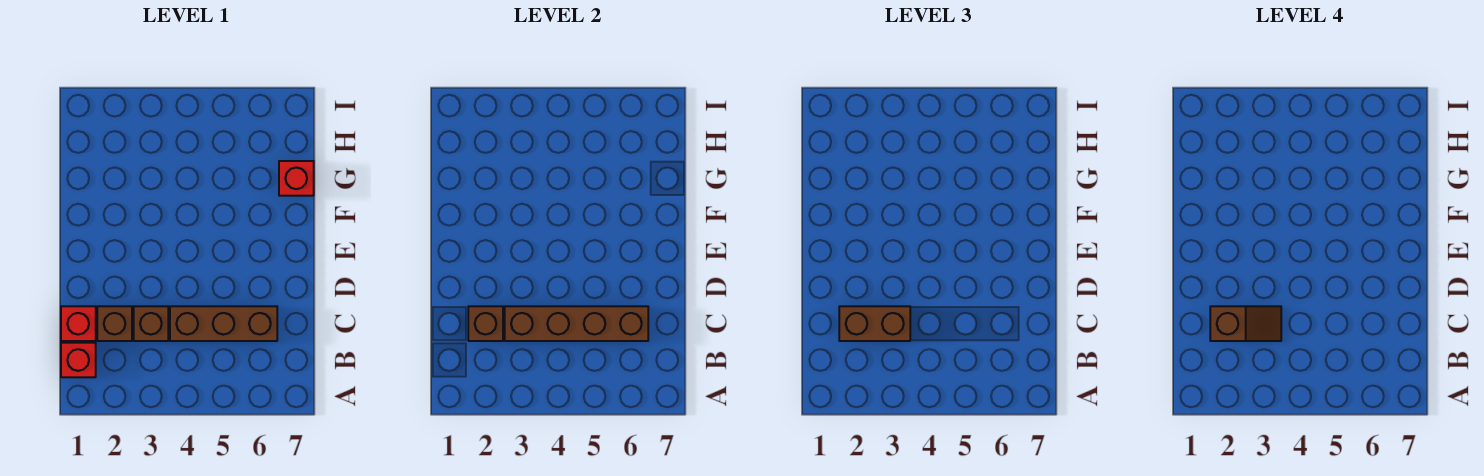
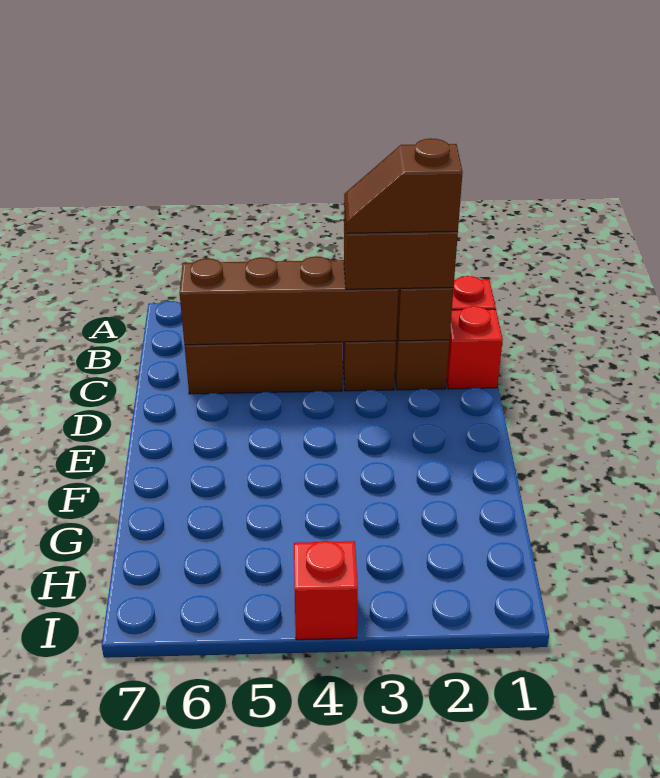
red 1x1 brick [279,161,314,196] -> red 1x1 brick moved to [294,541,358,640]

